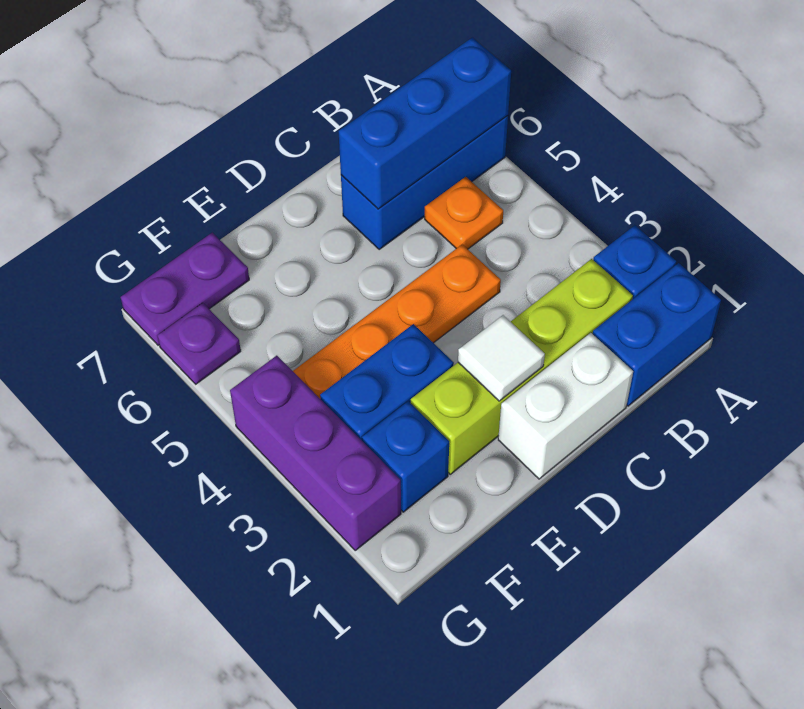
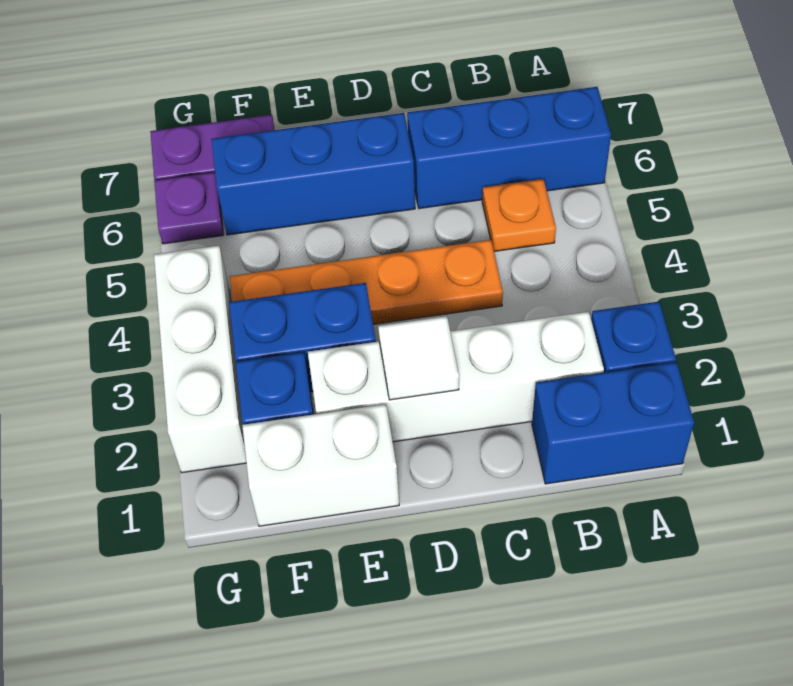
blue 1x3 brick [339,37,511,209] -> blue 1x3 brick moved to [212,113,415,235]
lime 1x4 brick [411,259,633,474] -> white 1x4 brick [308,312,604,442]
white 1x2 brick [498,333,633,479] -> white 1x2 brick moved to [242,404,399,526]
purple 1x3 brick [230,356,401,550] -> white 1x3 brick [154,246,246,473]

